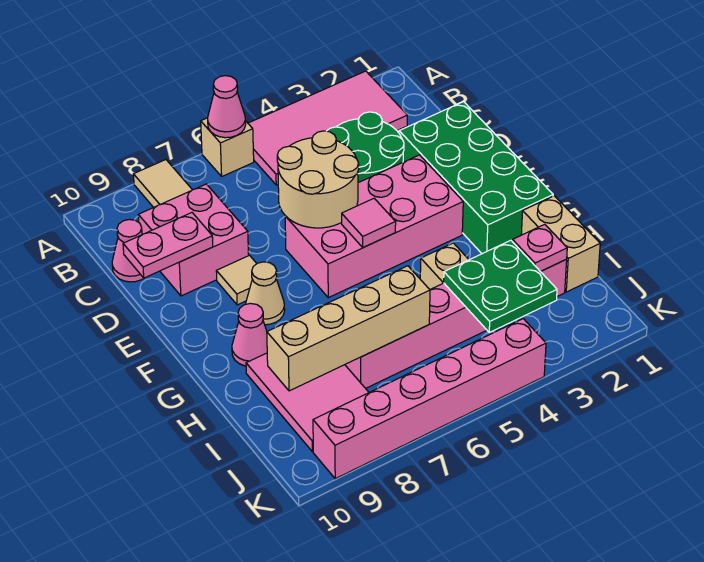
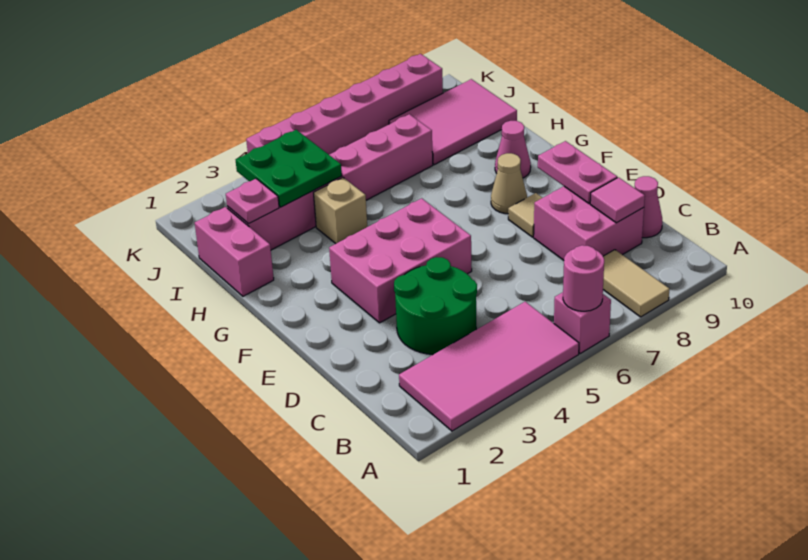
tan 1x1 brick [201,118,254,176] -> pink 1x1 brick [554,292,611,354]
pink 1x1 cone [208,76,246,138] -> pink 1x1 round brick [563,245,604,311]
green 2x4 brick [399,102,553,254] -> none
tan 2x2 round brick [277,131,359,228] -> none
pink 1x2 plate [123,213,213,278] -> pink 1x2 plate turned to [538,141,617,204]
pink 2x4 brick [285,155,463,298] -> pink 2x3 brick [329,198,472,323]
pink 1x1 tile [342,199,396,248] -> pink 1x1 tile moved to [590,177,645,223]
tan 1x2 brick [521,196,600,292] -> pink 1x2 brick [195,207,274,296]
pink 2x3 tile [246,353,369,452] -> pink 2x3 tile turned to [389,79,517,165]
tan 1x4 brick [267,266,430,391] -> none

